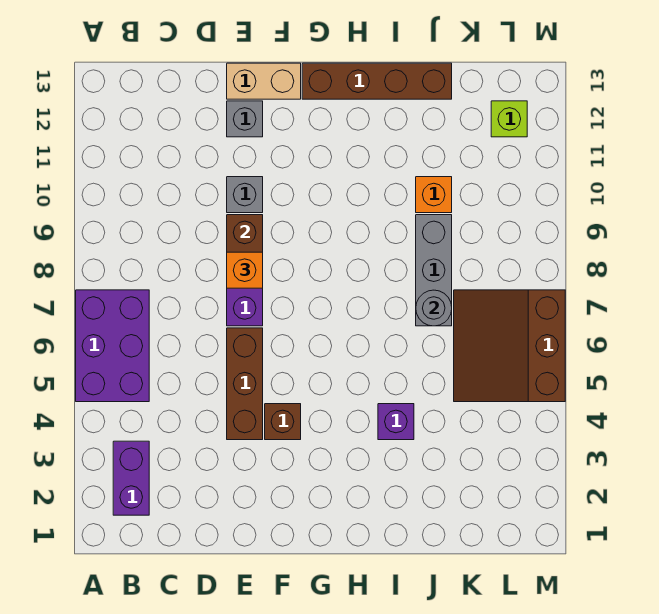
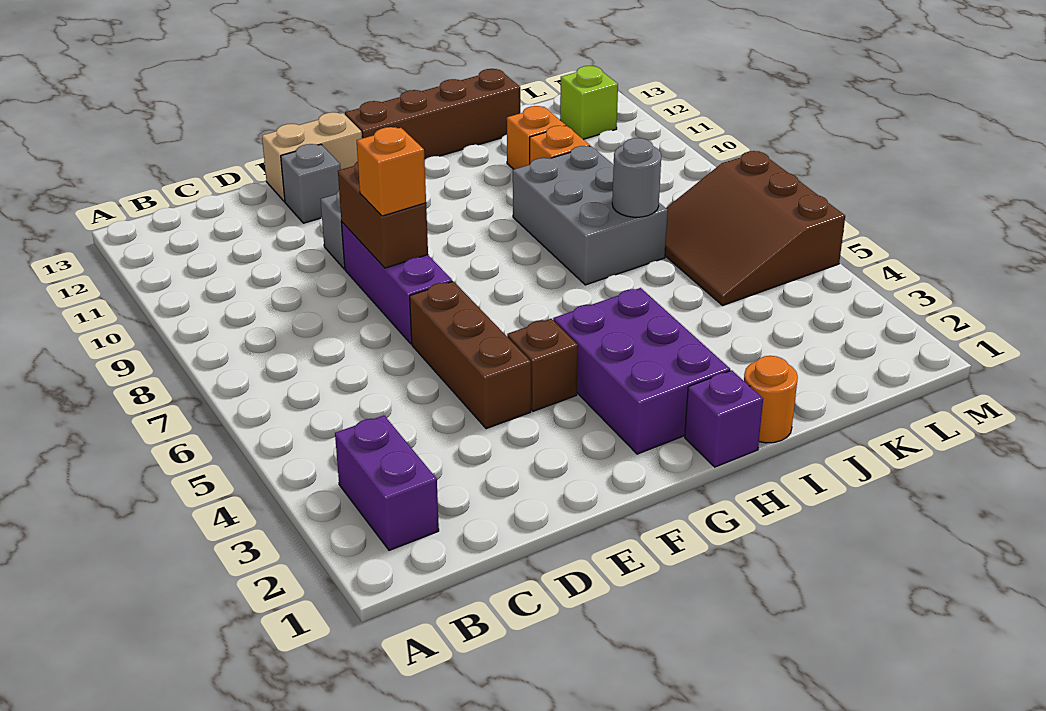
purple 2x3 brick [76,290,149,402] -> purple 2x3 brick moved to [553,288,730,454]
none -> orange 1x1 round brick [744,356,798,443]
purple 1x1 brick [378,404,414,440] -> purple 1x1 brick moved to [685,370,763,467]
grey 1x3 brick [416,215,452,326] -> grey 2x3 brick [513,146,668,285]
none -> orange 1x1 brick [507,106,566,169]

